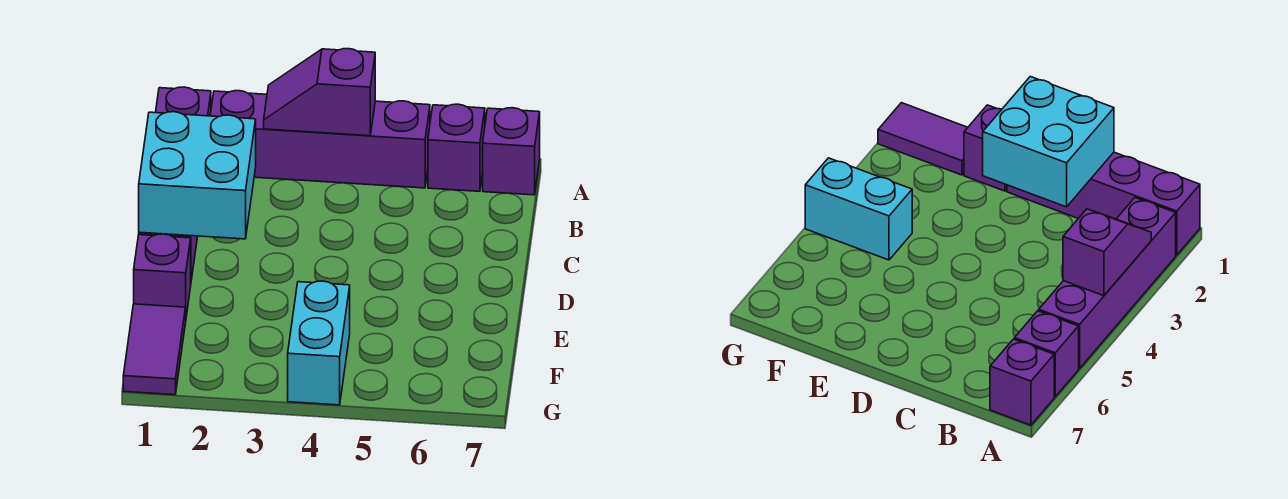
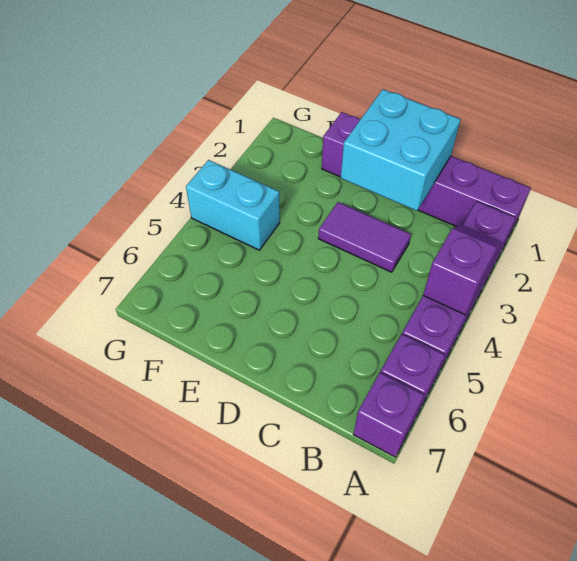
purple 1x2 tile [123,304,186,395] -> purple 1x2 tile moved to [318,202,411,272]

